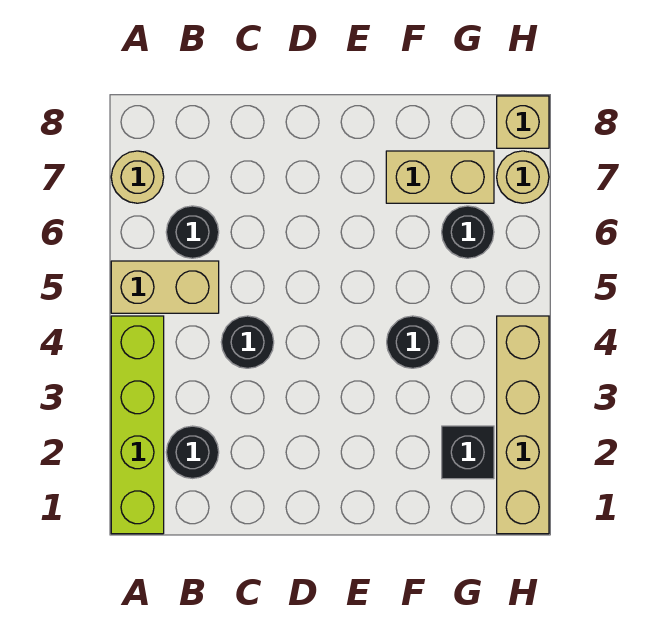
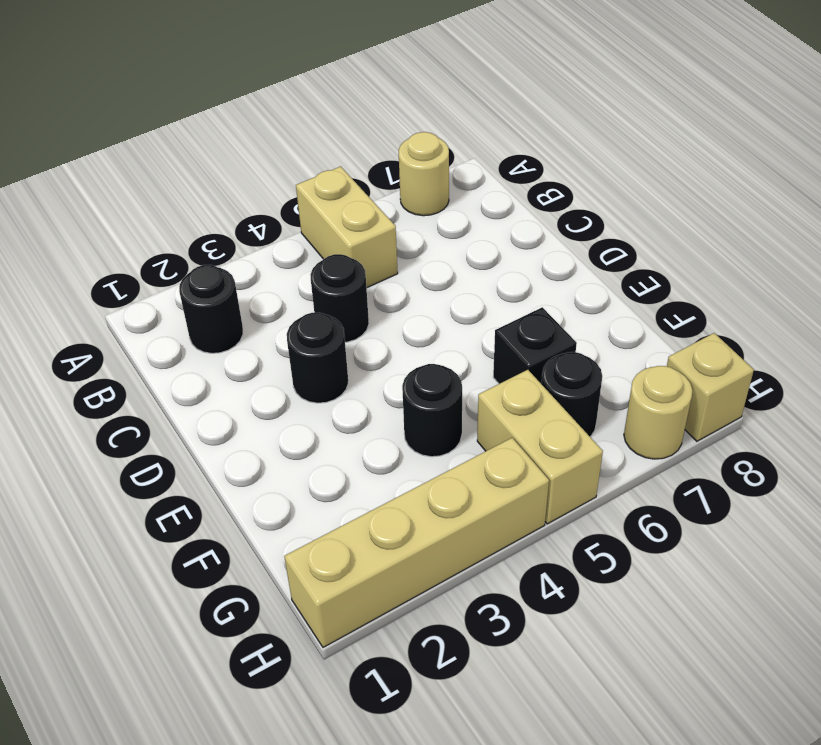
lime 1x4 brick [111,316,164,534] -> none
black 1x1 round brick [166,206,219,258] -> black 1x1 round brick moved to [287,313,348,403]
tan 1x2 brick [386,151,494,203] -> tan 1x2 brick moved to [477,370,603,524]
black 1x1 brick [442,426,494,479] -> black 1x1 brick moved to [493,307,577,384]

